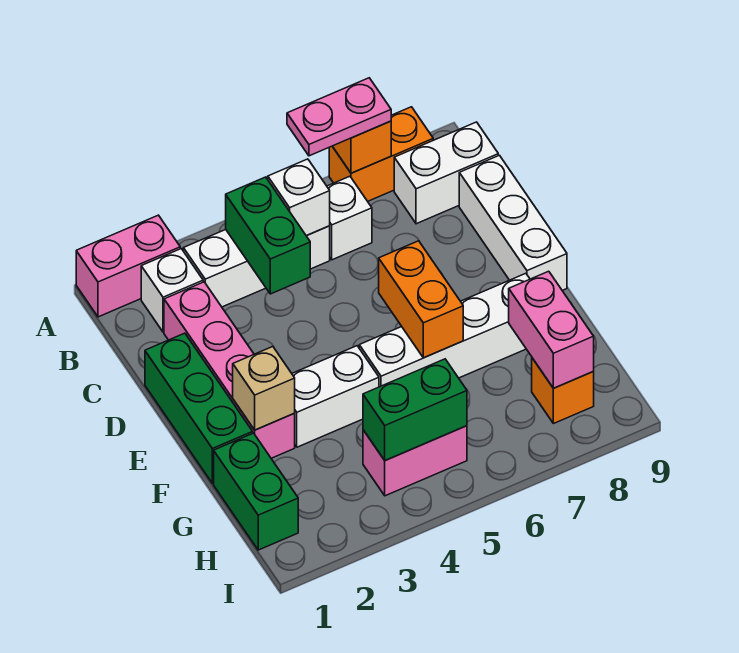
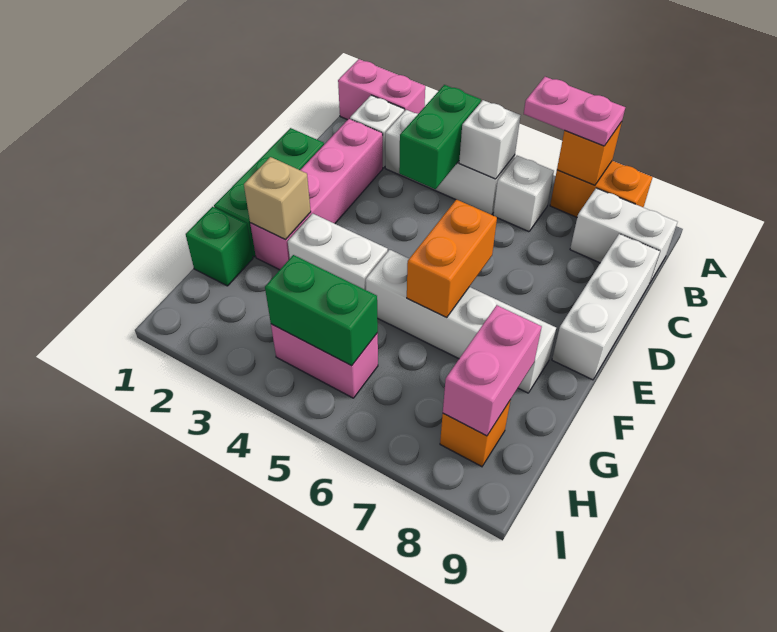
green 1x2 brick [214,433,298,550] -> green 1x1 brick [186,207,253,286]

